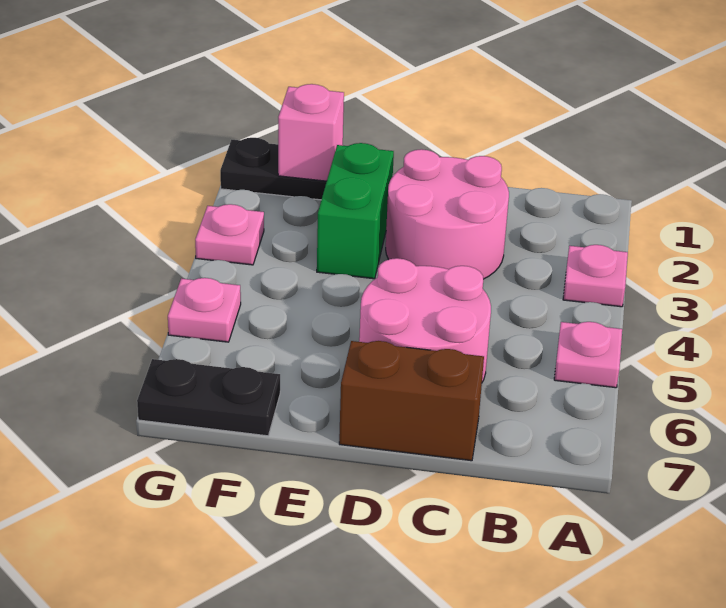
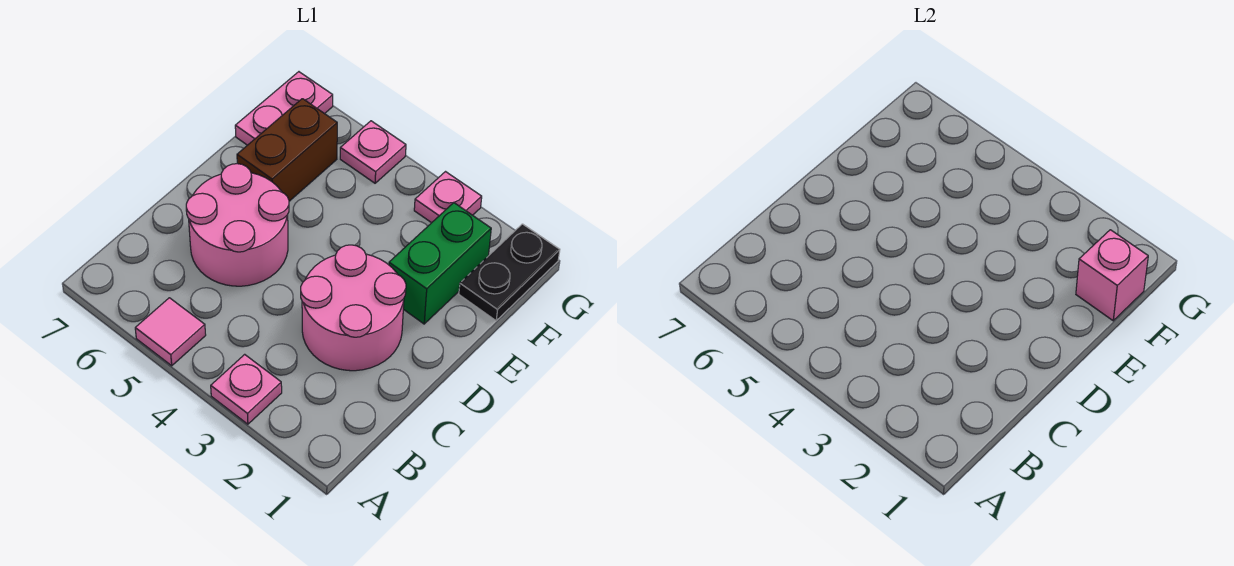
pink 1x1 plate [554,322,622,388] -> pink 1x1 tile [135,298,206,366]
brown 1x2 brick [339,341,484,461] -> brown 1x2 brick moved to [237,99,337,201]
green 1x2 brick [317,143,394,279] -> green 1x2 brick turned to [389,203,491,324]
black 1x2 plate [137,359,280,436] -> pink 1x2 plate [235,72,333,145]

